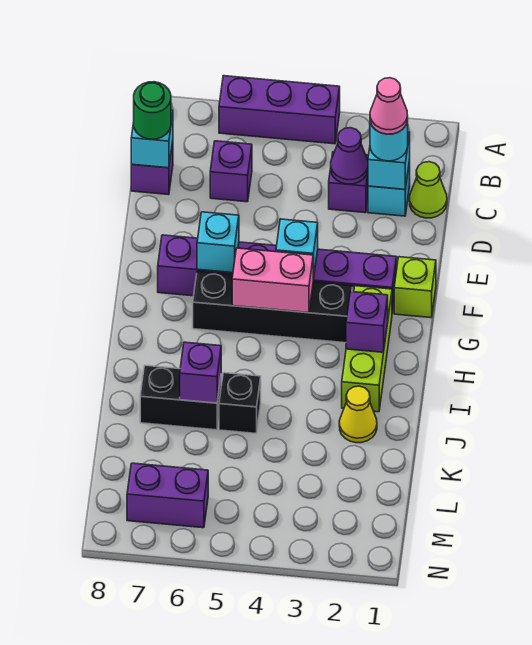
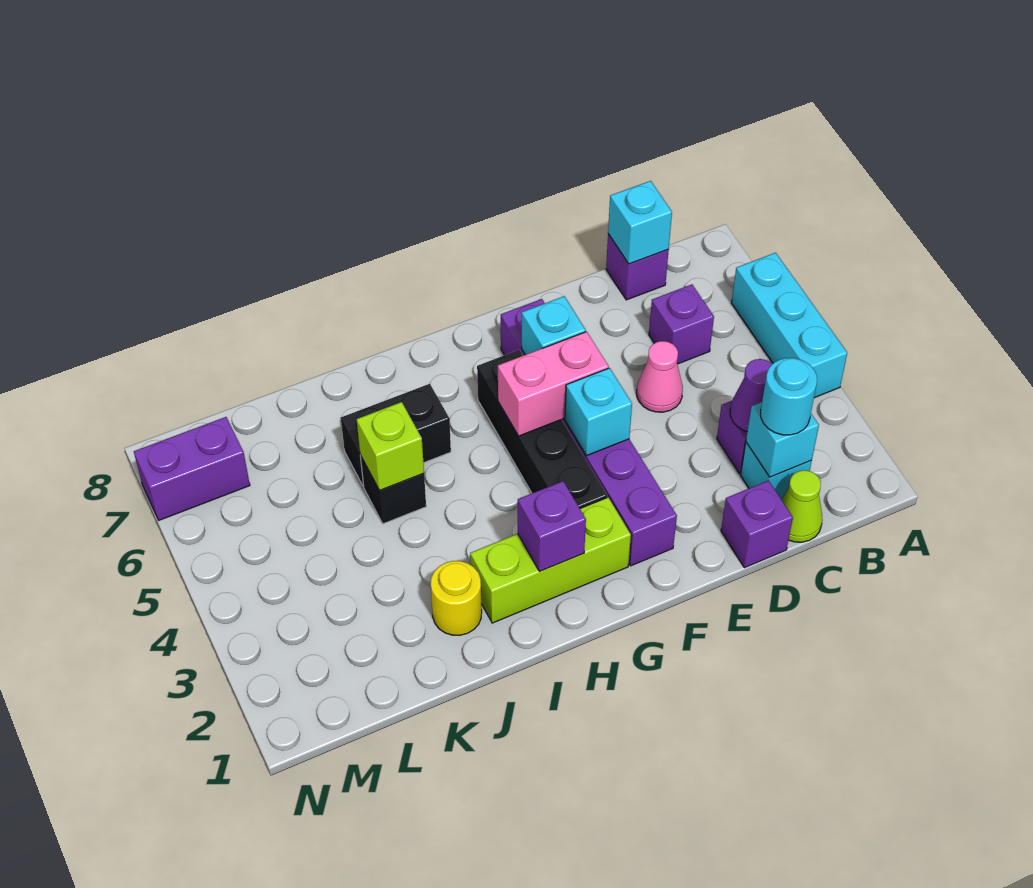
purple 1x3 brick [219,76,340,144] -> cyan 1x3 brick [732,253,847,398]
pink 1x1 cone [370,78,408,134] -> pink 1x1 cone moved to [637,341,683,412]
green 1x1 round brick [134,82,171,139] -> none
lime 1x1 brick [394,257,436,318] -> lime 1x1 brick moved to [356,402,424,491]
pink 1x2 brick [232,248,313,313] -> pink 1x2 brick turned to [498,332,609,436]
yellow 1x1 cone [339,386,377,443] -> yellow 1x1 round brick [431,561,482,635]
black 1x2 brick [140,365,221,430] -> black 1x2 brick turned to [341,384,451,486]
purple 1x1 brick [180,342,221,403] -> purple 1x1 brick moved to [721,481,793,568]
purple 1x2 brick [127,463,208,528] -> purple 1x2 brick turned to [134,417,250,520]

